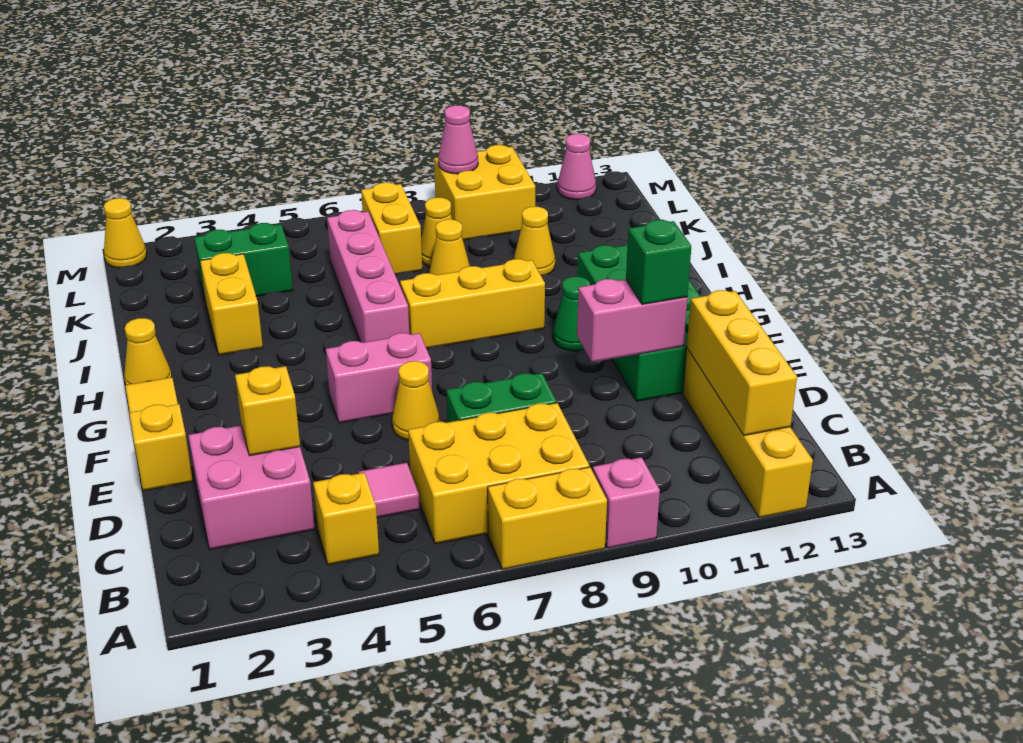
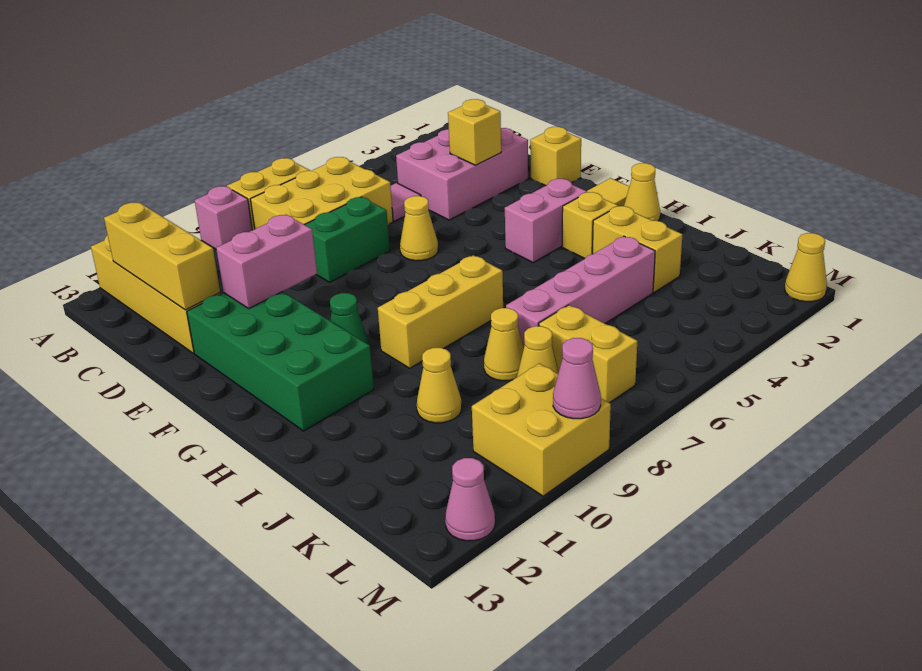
yellow 1x1 brick [313,473,379,565] -> yellow 1x1 brick moved to [562,192,618,259]
pink 2x2 brick [188,425,315,550] -> pink 2x3 brick [396,128,528,220]
green 1x1 brick [626,220,691,304] -> none
pink 1x2 brick [326,333,432,423] -> pink 1x2 brick moved to [505,179,587,263]
pink 1x4 brick [327,210,409,343] -> pink 1x4 brick turned to [506,236,655,346]
green 1x2 brick [194,223,293,302] -> none

